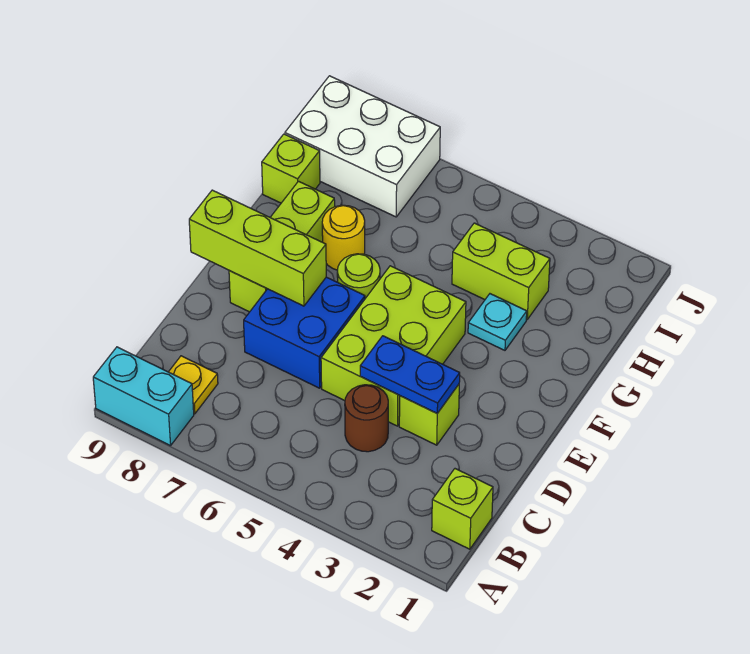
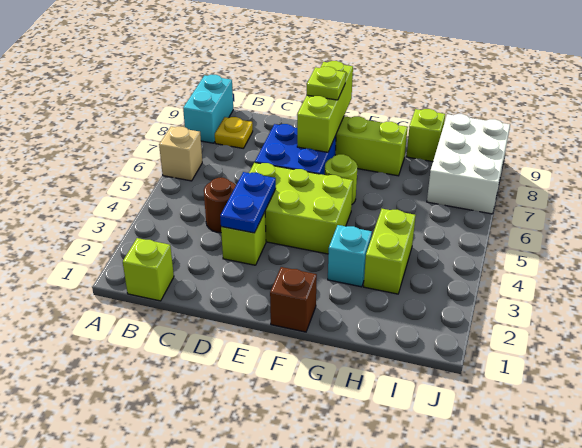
none -> tan 1x1 brick [159,127,202,181]
none -> lime 1x1 plate [307,67,346,100]
none -> brown 1x1 brick [270,267,317,332]
cyan 1x1 plate [468,294,527,350] -> cyan 1x1 brick [328,225,372,287]
yellow 1x1 round brick [322,205,365,270] -> none

